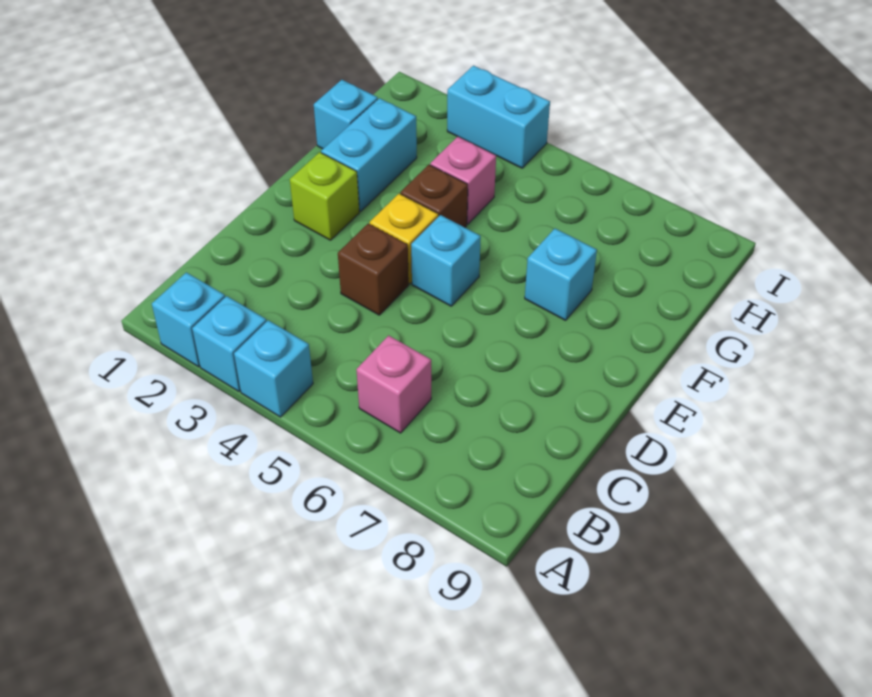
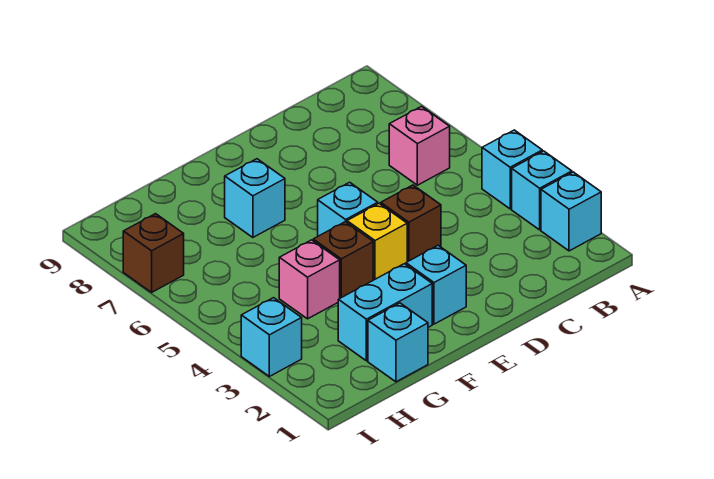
lime 1x1 brick [290,152,359,240] -> cyan 1x1 brick [406,246,466,324]
cyan 1x2 brick [447,66,550,168] -> cyan 1x1 brick [241,298,302,376]
none -> brown 1x1 brick [123,214,184,292]

